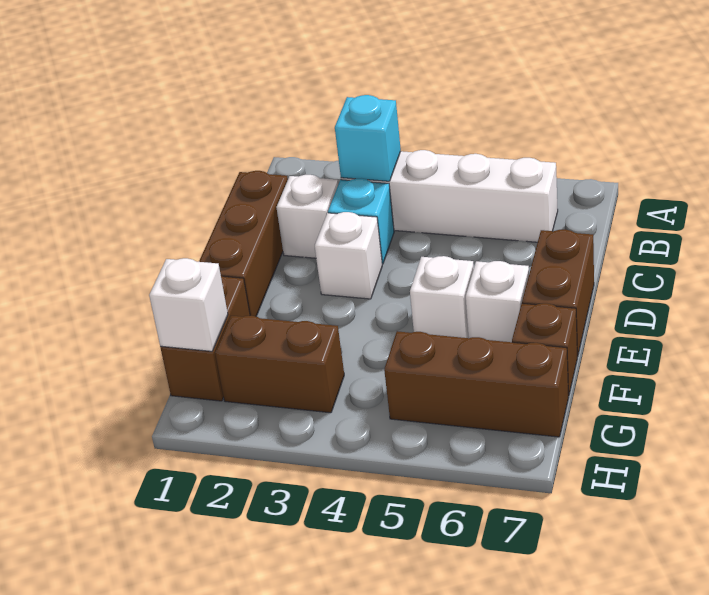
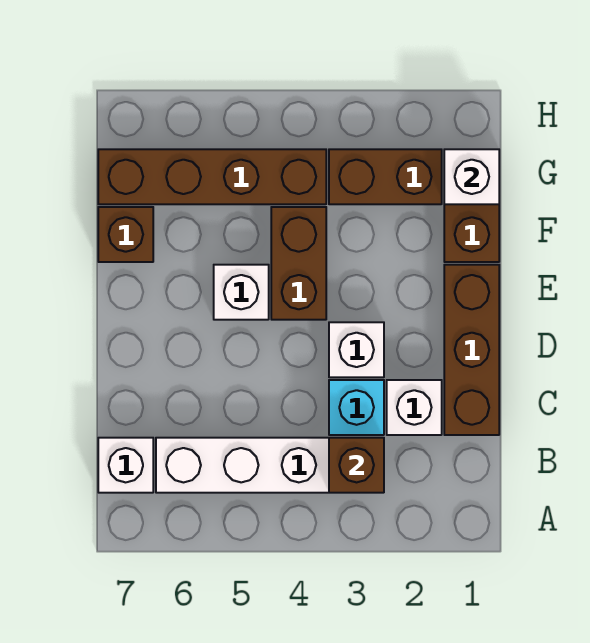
cyan 1x1 brick [335,95,401,181] -> brown 1x1 brick [329,438,384,493]
brown 1x2 brick [522,229,594,356] -> brown 1x2 brick moved to [271,207,326,320]
white 1x1 brick [466,261,529,342] -> white 1x1 brick moved to [98,438,153,493]
brown 1x3 brick [384,331,569,437] -> brown 1x4 brick [98,149,326,204]

